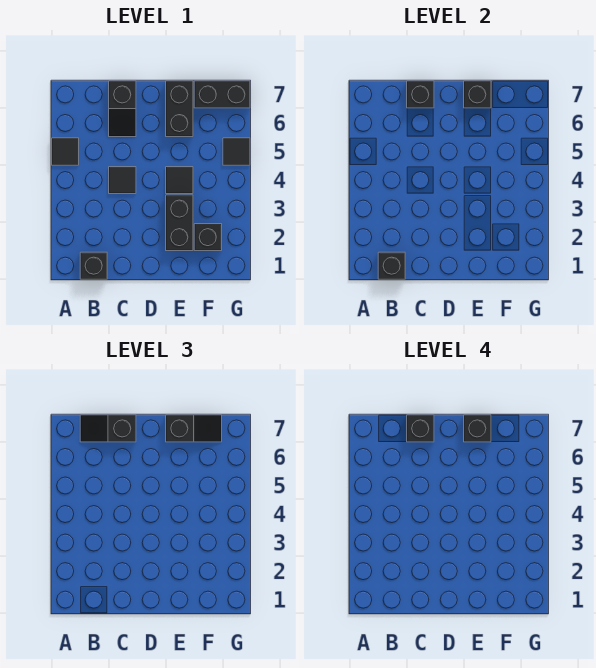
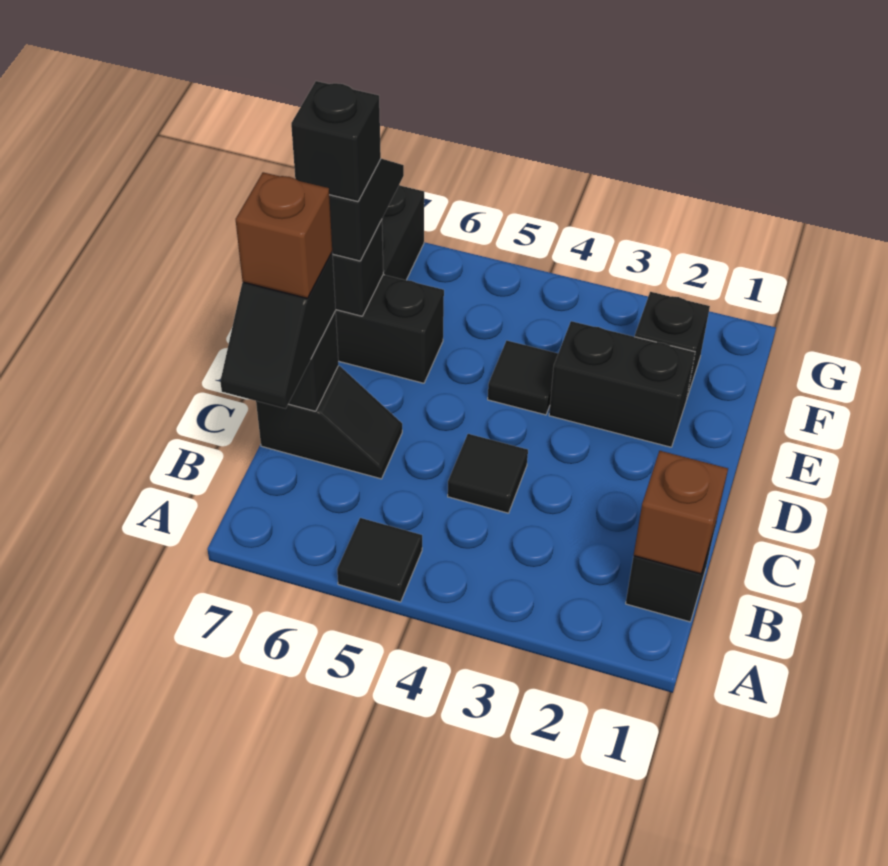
black 1x1 brick [378,252,405,279] -> brown 1x1 brick [634,451,728,574]
black 1x1 brick [407,415,434,442] -> brown 1x1 brick [236,172,332,298]
black 1x1 tile [223,138,250,165] -> none

